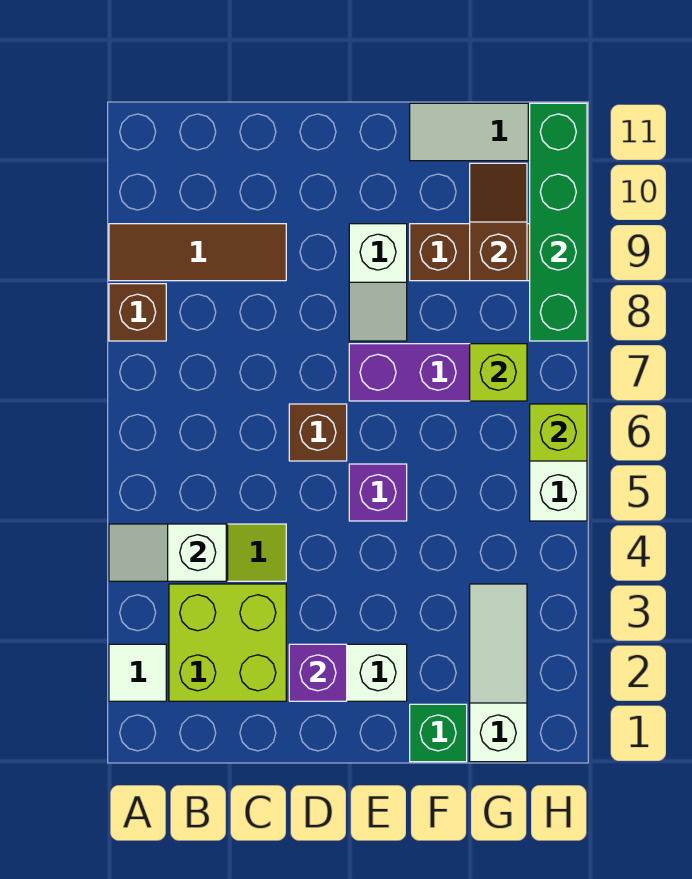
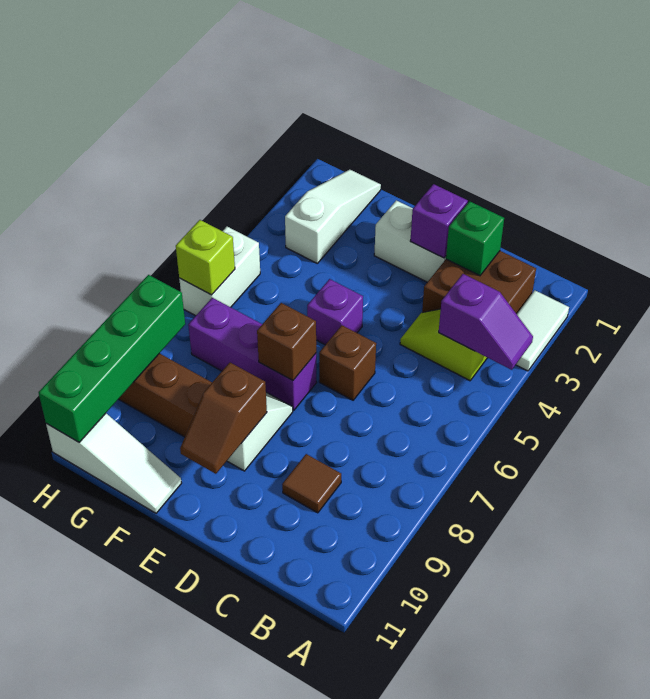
white 1x1 tile [109,644,166,701] -> white 1x2 tile [516,290,569,371]
white 1x2 slope [109,524,226,581] -> purple 1x2 slope [439,274,533,370]
brown 1x1 brick [109,284,166,341] -> brown 1x1 brick moved to [257,303,316,381]
brown 1x3 tile [109,224,286,281] -> brown 1x1 tile [282,454,341,513]
lime 2x2 brick [169,584,286,701] -> brown 2x2 brick [422,251,536,314]
green 1x1 brick [410,704,467,762] -> green 1x1 brick moved to [446,201,504,276]
white 1x3 slope [470,584,527,762] -> white 1x3 slope turned to [285,170,381,263]
lime 1x1 brick [470,344,527,401] -> none
brown 1x2 slope [470,163,527,281] -> brown 1x2 slope moved to [180,363,267,474]

